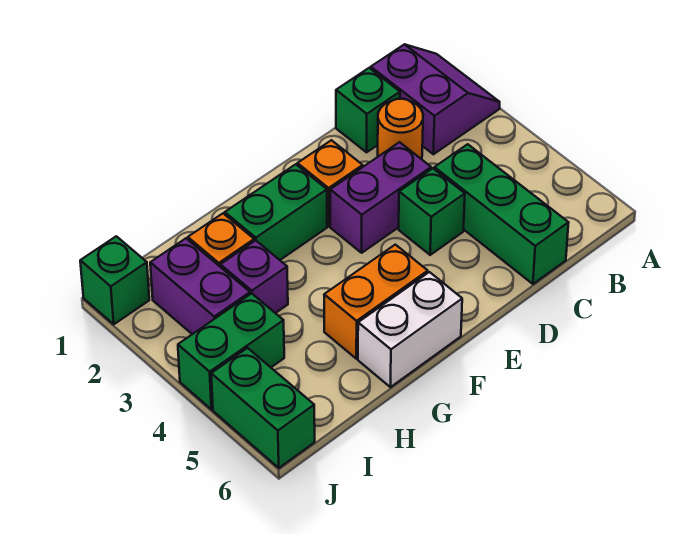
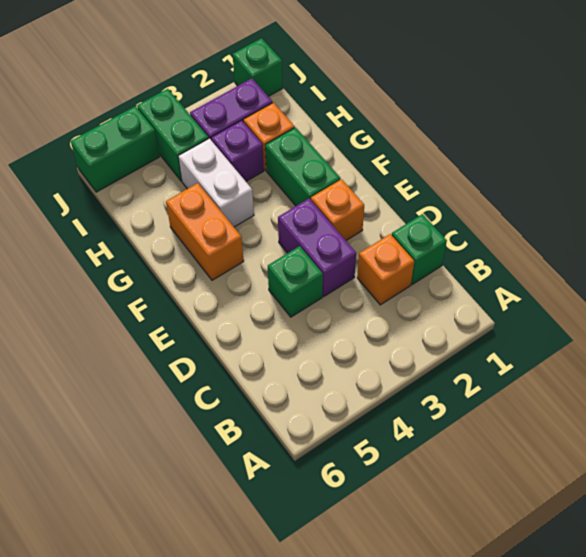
purple 2x2 slope [371,44,500,154] -> none
orange 1x1 round brick [378,99,423,159] -> orange 1x1 brick [357,234,414,305]
green 1x3 brick [434,144,569,284] -> none
white 1x2 brick [358,272,462,387] -> white 1x2 brick moved to [178,138,254,227]

